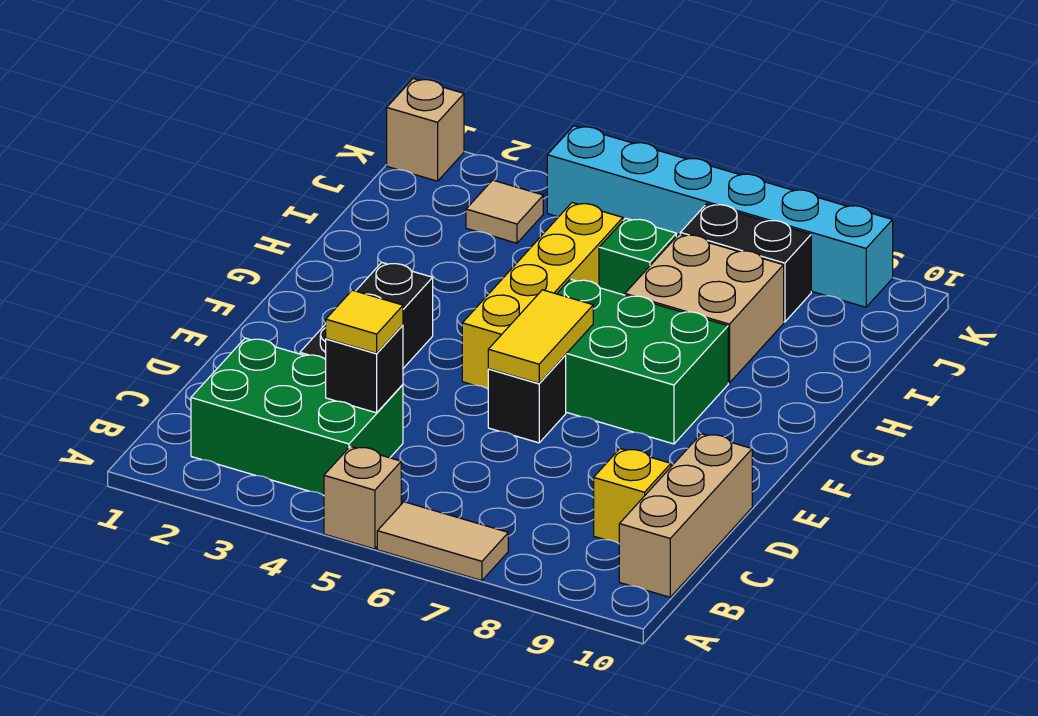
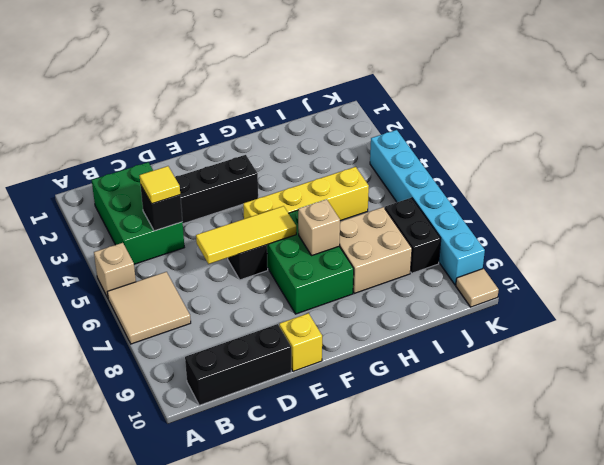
tan 1x2 tile [377,502,508,581] -> tan 2x2 tile [107,272,191,344]
tan 1x3 brick [619,434,752,597] -> black 1x3 brick [185,324,291,405]
yellow 1x1 brick [594,449,671,543] -> yellow 1x1 brick moved to [279,313,322,371]
yellow 1x2 tile [488,290,593,383] -> yellow 1x3 tile [196,206,296,264]
green 1x1 brick [599,218,676,295] -> none
tan 1x1 tile [466,180,543,243] -> tan 1x1 tile moved to [456,269,499,307]
tan 1x1 brick [387,79,464,181] -> tan 1x1 brick moved to [298,199,340,256]

